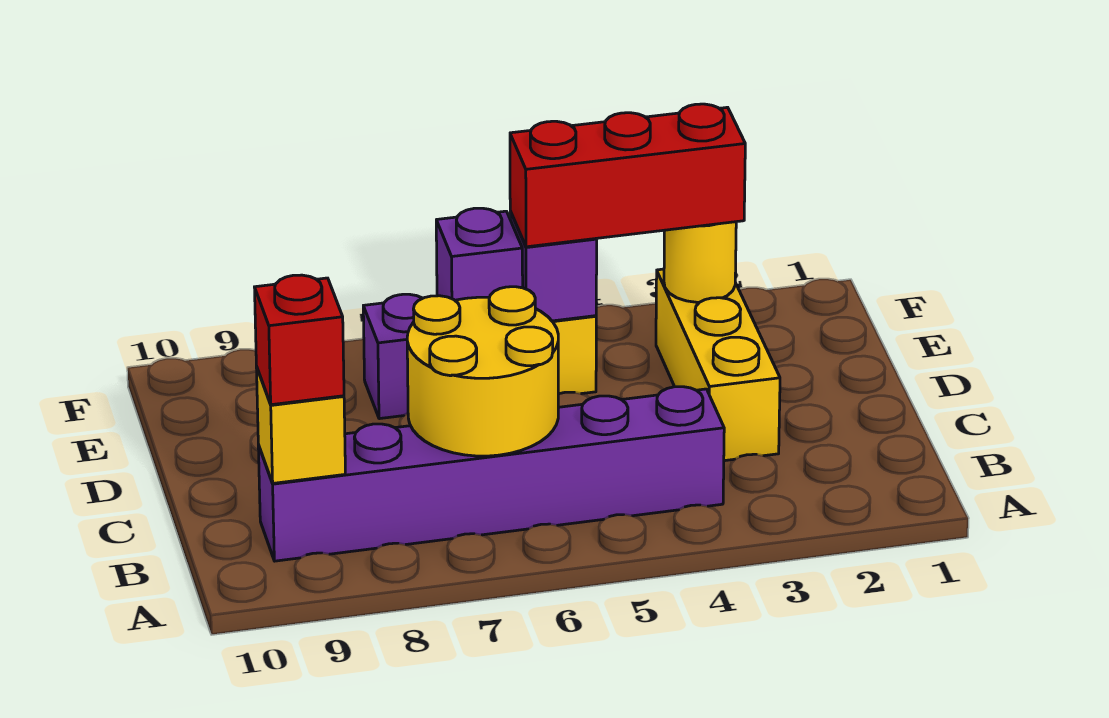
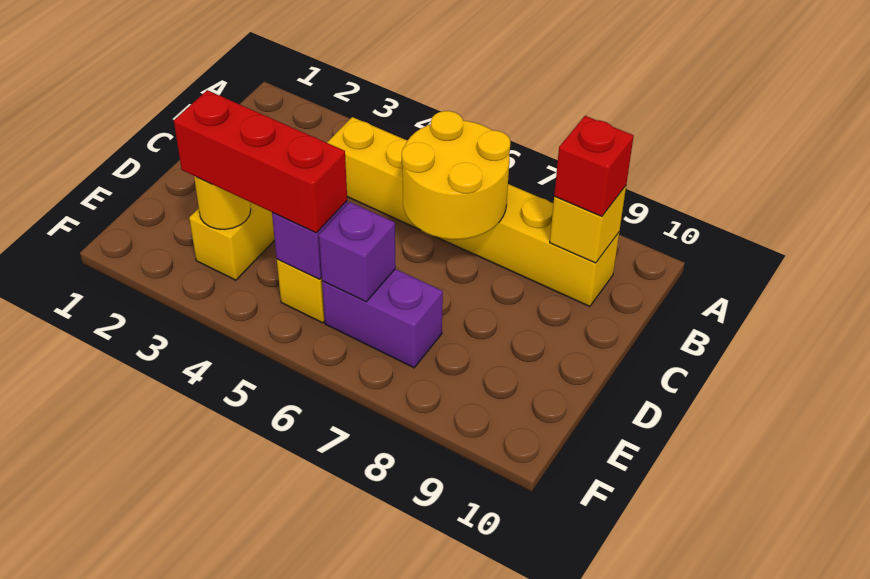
purple 1x6 brick [258,387,724,561] -> yellow 1x6 brick [327,117,619,307]

